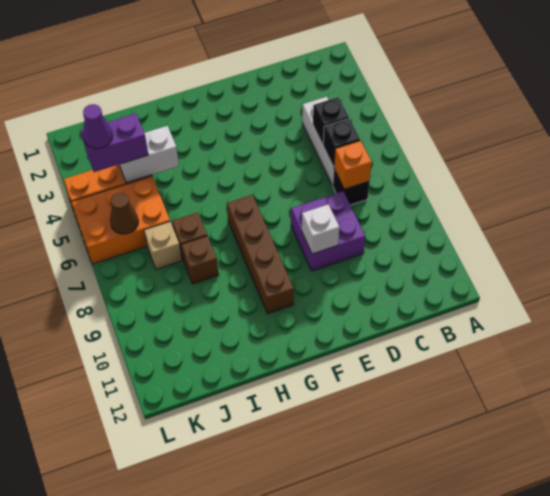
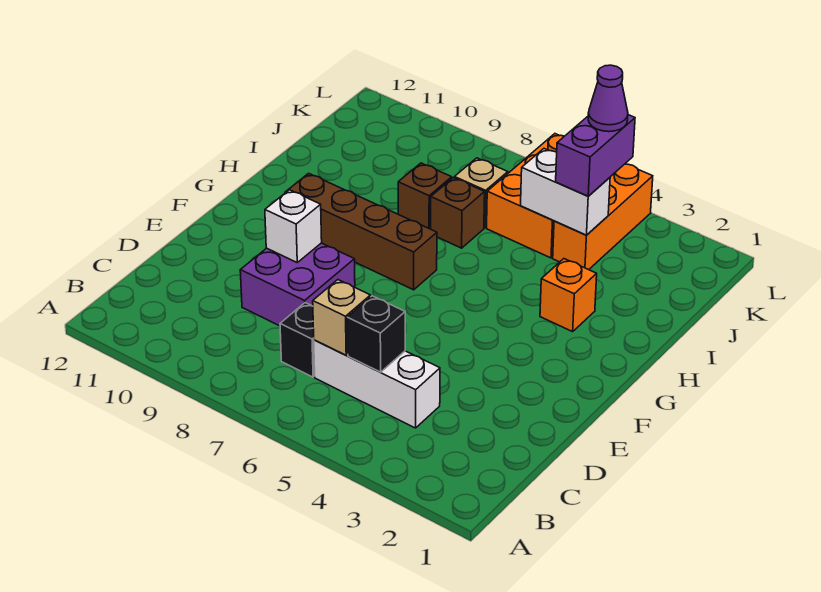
black 1x1 brick [323,119,360,167] -> tan 1x1 brick [313,280,371,355]
orange 1x1 brick [334,141,372,189] -> orange 1x1 brick moved to [540,259,597,332]
white 1x2 brick [119,126,179,183] -> white 1x2 brick turned to [521,149,610,235]
brown 1x1 cone [110,193,139,234] -> none

